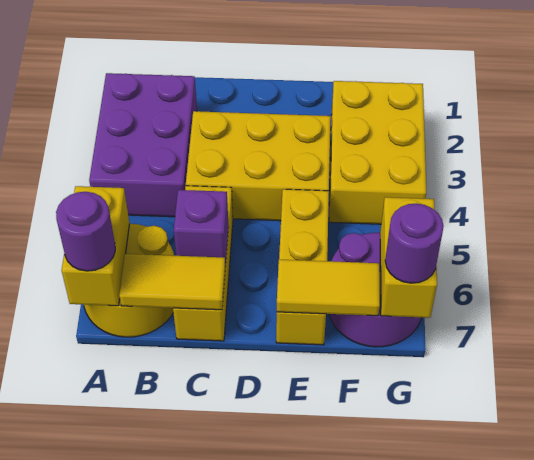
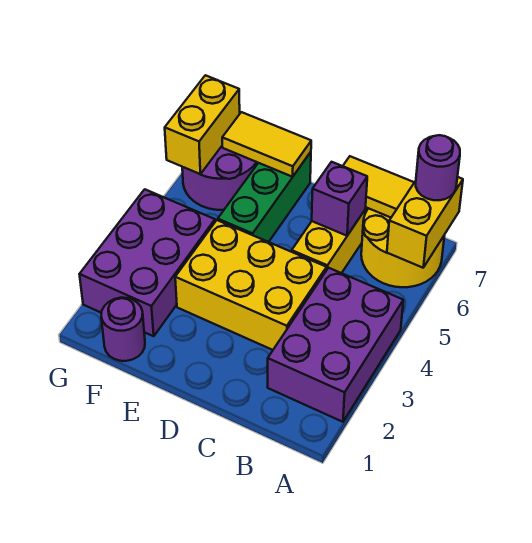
yellow 1x3 brick [276,189,329,345] -> green 1x3 brick [218,152,311,242]
yellow 2x3 brick [329,81,426,224] -> purple 2x3 brick [79,189,215,336]
purple 1x1 round brick [385,203,444,283] -> purple 1x1 round brick moved to [101,298,145,361]

